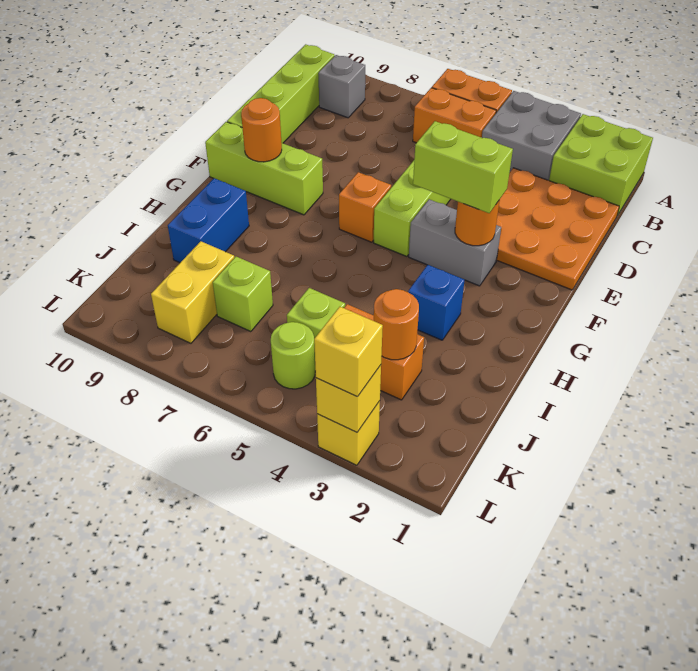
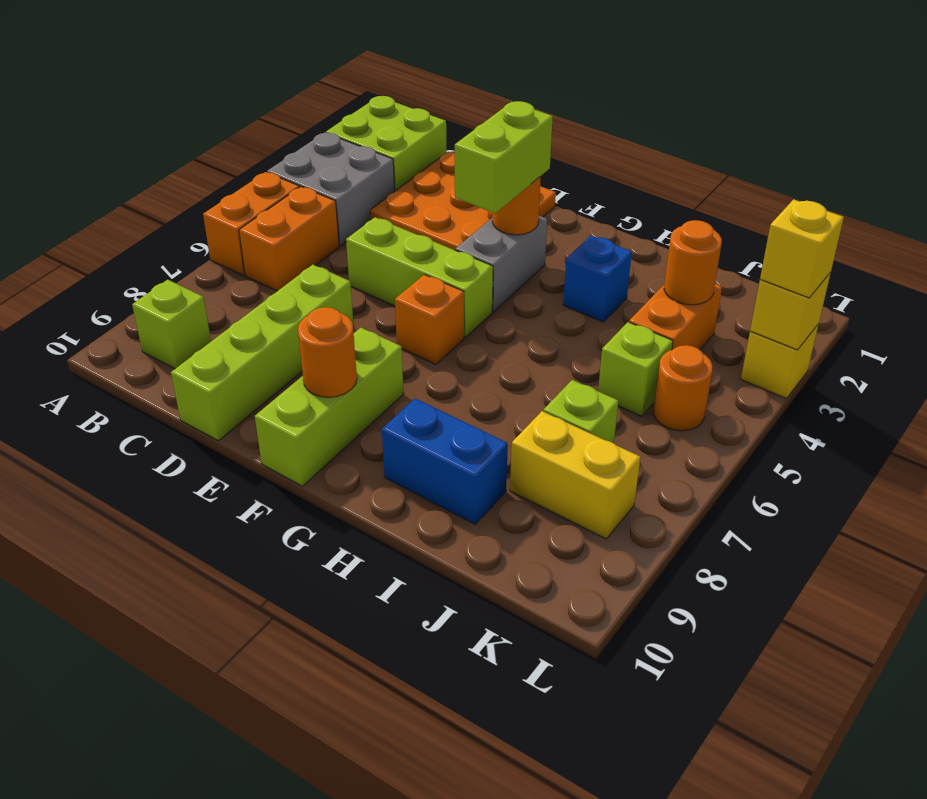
grey 1x1 brick [318,55,365,118] -> lime 1x1 brick [132,280,211,369]
lime 1x4 brick [227,44,335,143] -> lime 1x4 brick turned to [171,265,354,441]
lime 1x1 round brick [271,322,315,389] -> orange 1x1 round brick [653,345,712,431]

